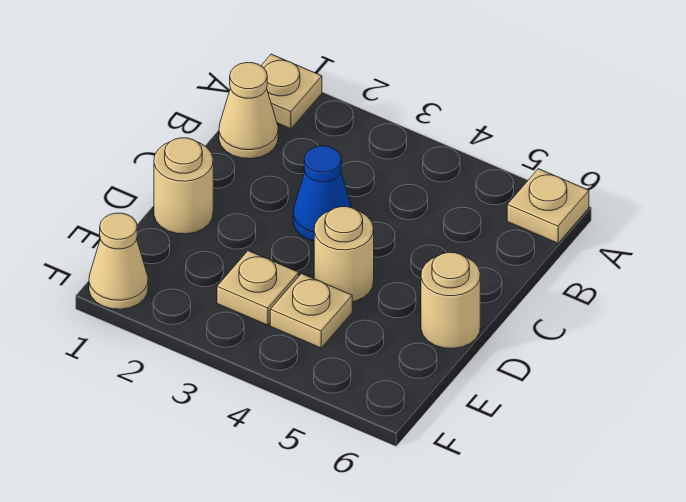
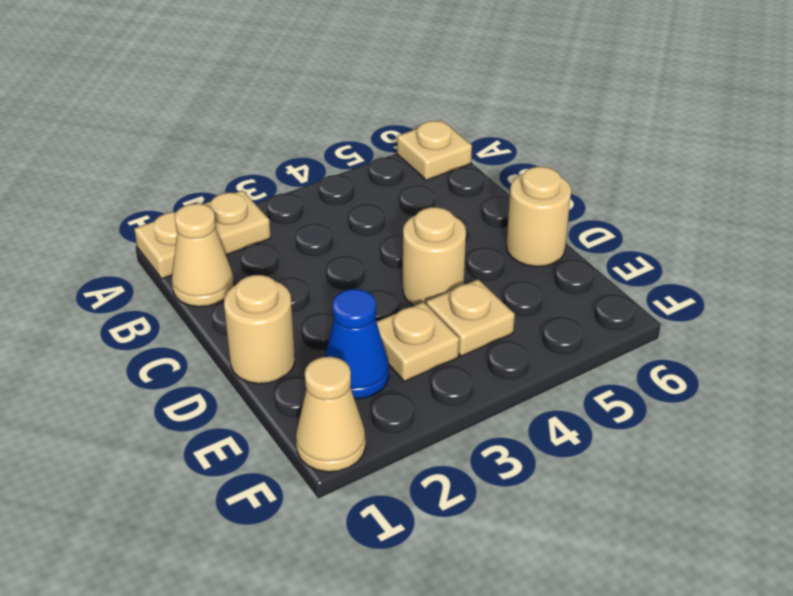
tan 1x1 plate [261,54,322,129] -> tan 1x2 plate [134,190,271,279]
blue 1x1 cone [293,146,352,241] -> blue 1x1 cone moved to [325,289,389,399]

